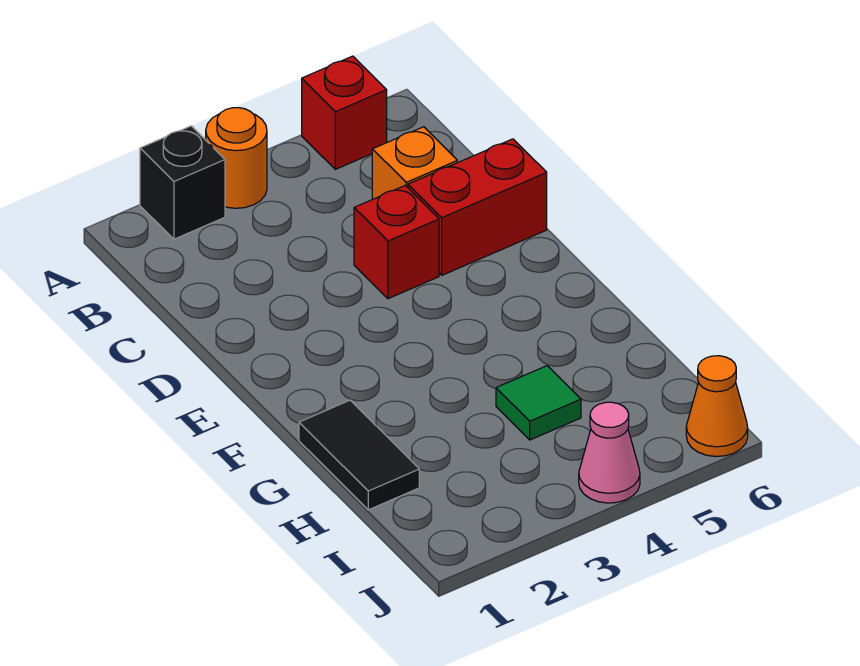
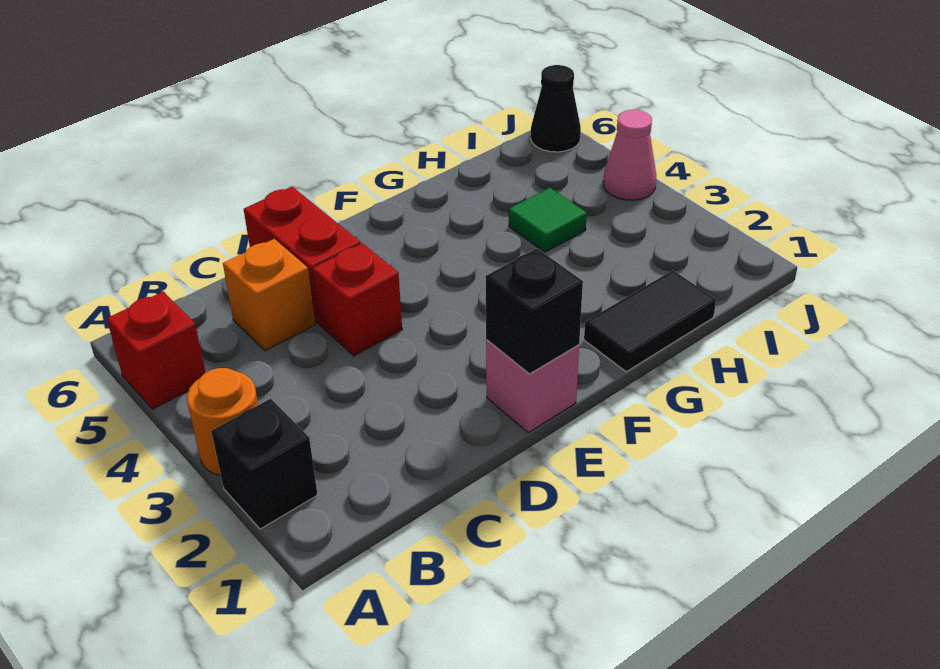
none -> pink 1x1 brick [486,340,579,433]
none -> black 1x1 brick [486,248,583,374]
orange 1x1 cone [686,356,748,457] -> black 1x1 cone [531,65,581,152]

